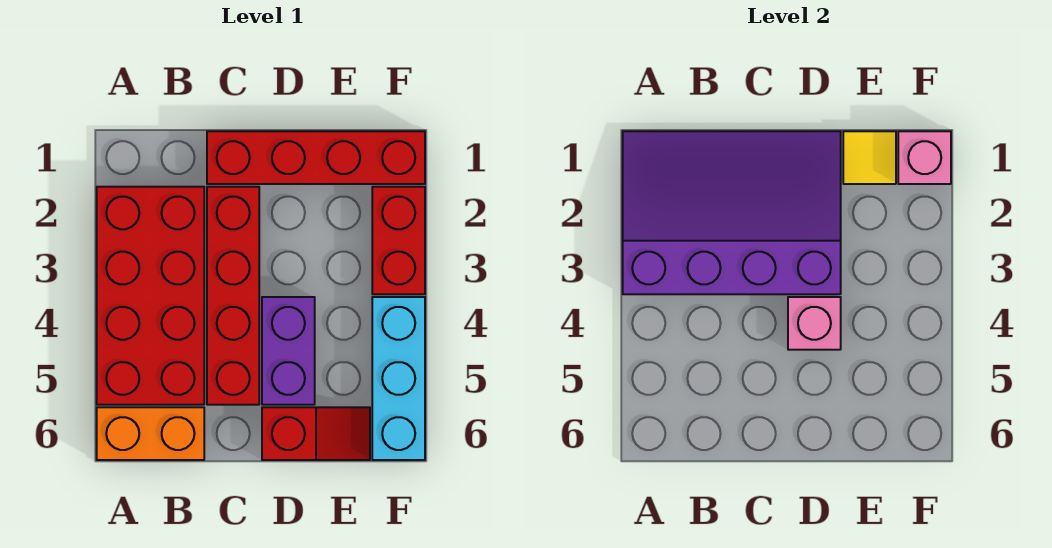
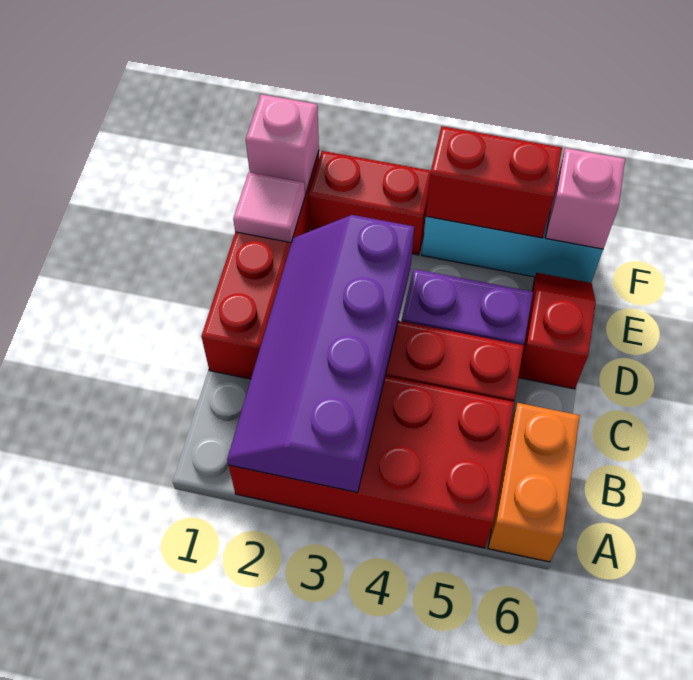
purple 3x4 slope [623,131,841,294] -> purple 2x4 slope [227,215,414,492]
pink 1x1 brick [788,297,841,350] -> pink 1x1 brick moved to [546,148,625,249]
yellow 1x1 tile [843,131,896,184] -> pink 1x1 tile [233,172,305,242]
none -> red 1x2 brick [426,126,562,238]

